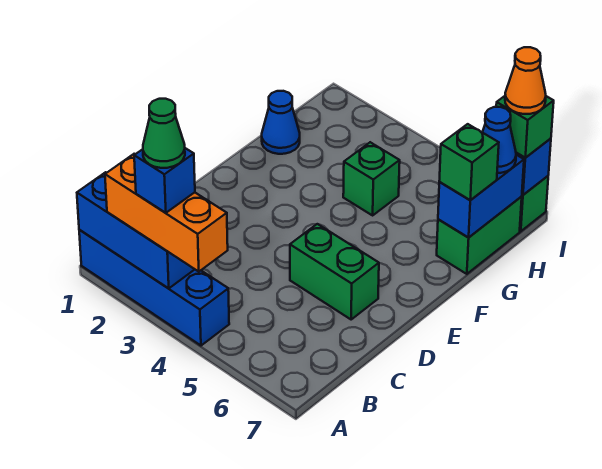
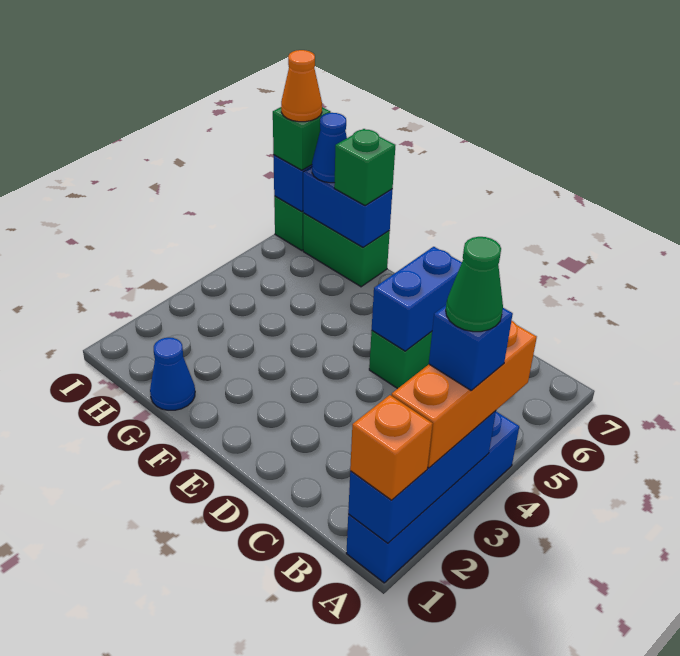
none -> orange 1x1 brick [350,395,433,500]
none -> blue 1x2 brick [372,247,462,351]
green 1x1 brick [343,142,400,215] -> none

